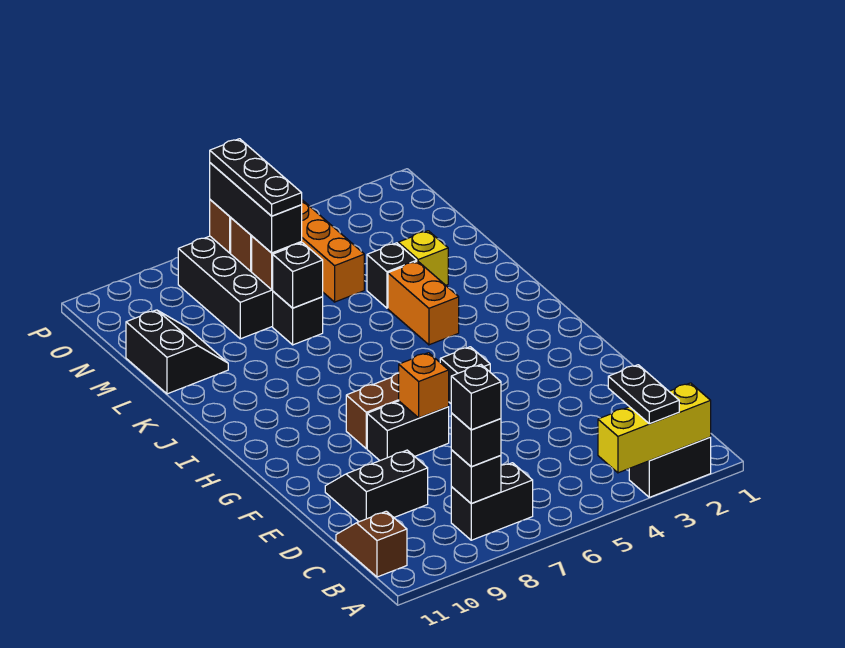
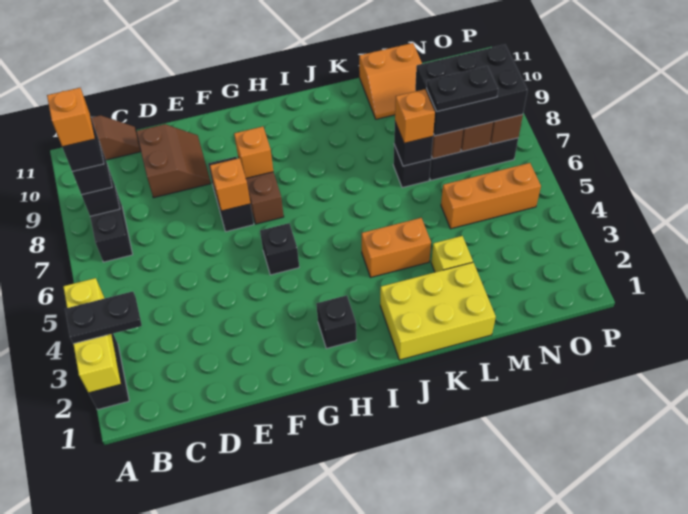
none -> orange 1x1 brick [47,88,95,147]
black 2x2 slope [325,450,428,522] -> brown 2x2 slope [136,124,211,198]
none -> orange 1x1 brick [234,127,273,178]
none -> yellow 2x3 brick [380,262,496,360]
black 1x1 brick [367,243,417,308] -> black 1x1 brick moved to [316,295,356,348]
none -> orange 1x1 brick [395,89,435,143]
black 2x2 slope [126,310,228,394] -> orange 2x2 slope [359,43,422,119]
black 1x3 brick [210,163,302,253] -> black 2x3 brick [415,45,528,136]
black 1x3 plate [210,139,302,216] -> black 1x2 plate [427,66,498,111]

